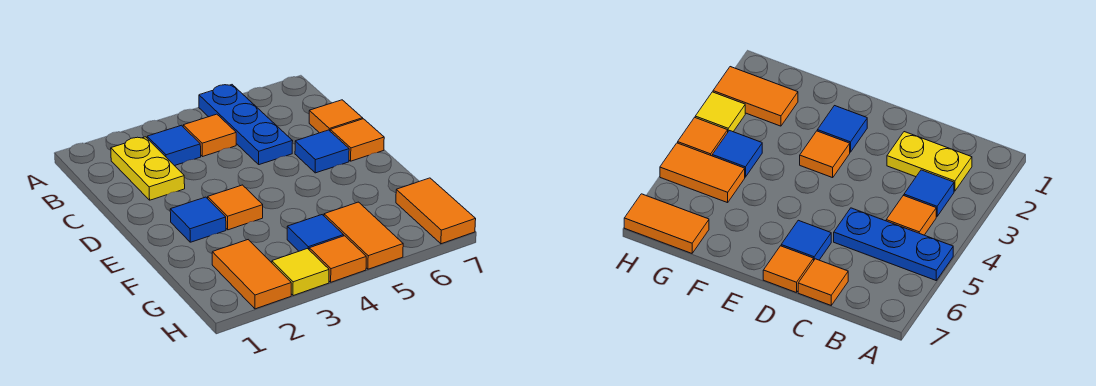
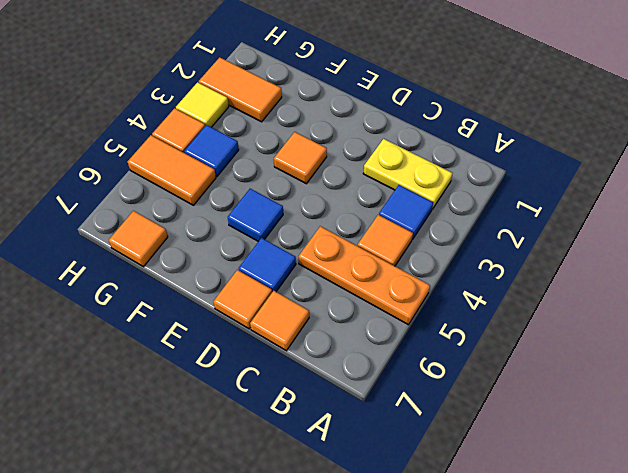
blue 1x3 plate [199,85,293,165] -> orange 1x3 plate [298,226,430,325]
blue 1x1 tile [170,197,226,242] -> blue 1x1 tile moved to [228,189,283,241]
orange 1x2 tile [396,178,476,244] -> orange 1x1 tile [109,211,168,267]

